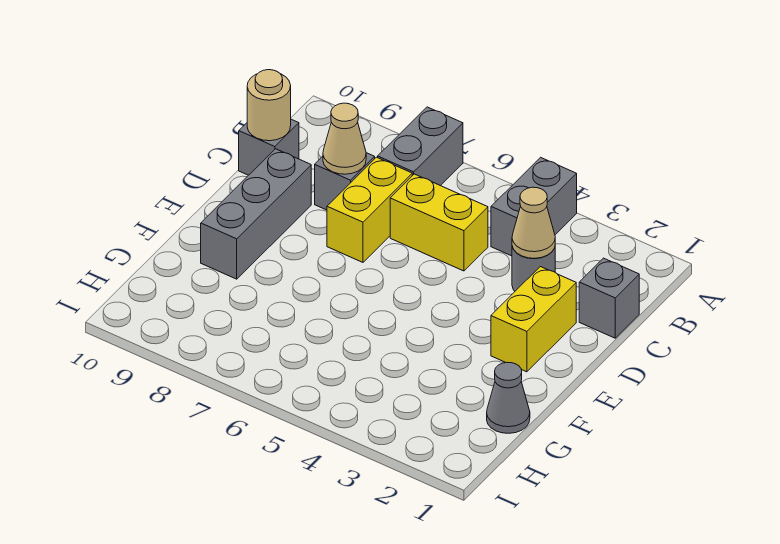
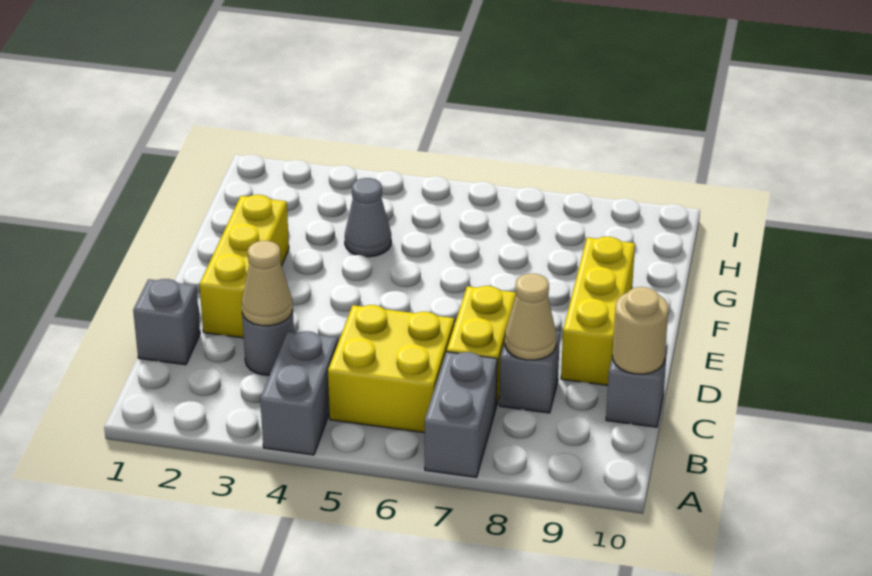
yellow 1x2 brick [390,174,488,271] -> yellow 2x2 brick [328,305,454,433]
yellow 1x2 brick [491,267,576,372] -> yellow 1x3 brick [199,195,289,338]
grey 1x3 brick [201,149,311,279] -> yellow 1x3 brick [561,237,635,385]
grey 1x1 cone [487,363,530,433] -> grey 1x1 cone moved to [345,178,391,257]

